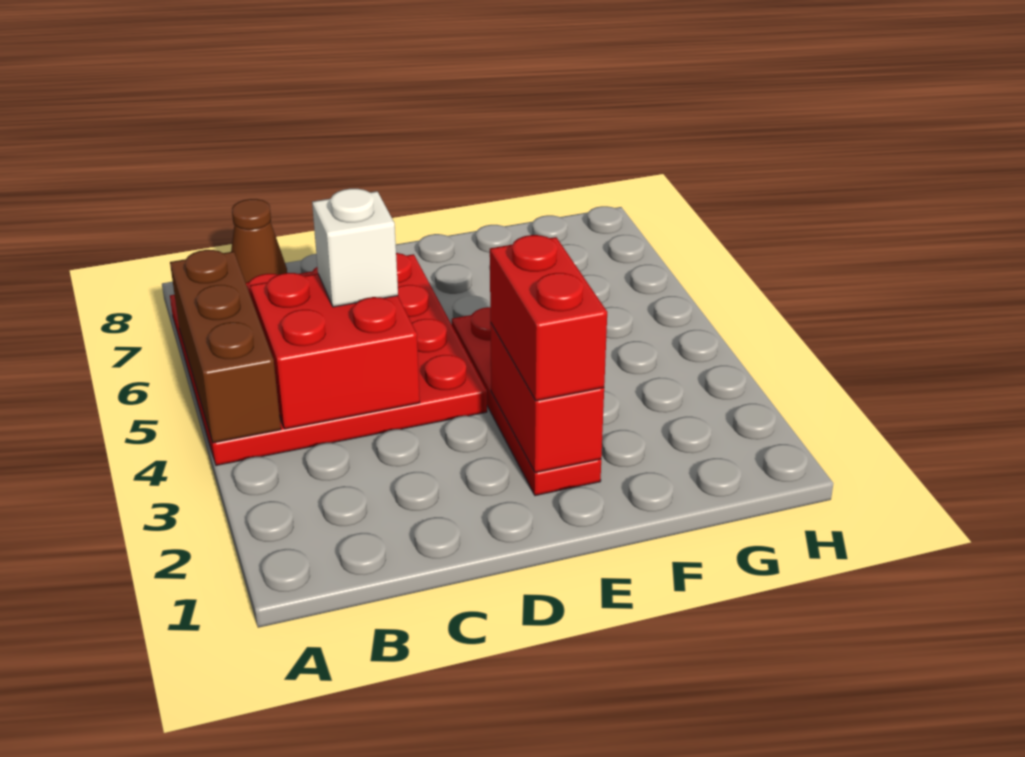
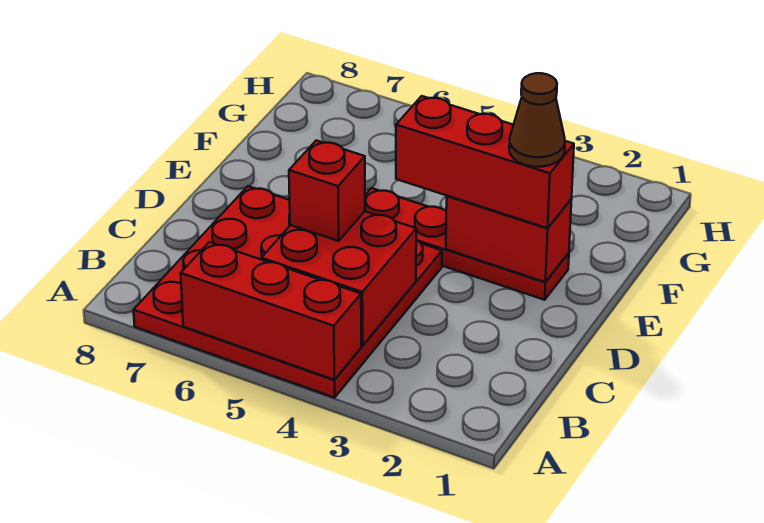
brown 1x3 brick [170,250,281,443] -> red 1x3 brick [181,242,361,380]
brown 1x1 cone [231,199,287,283] -> brown 1x1 cone moved to [509,73,565,167]
white 1x1 brick [312,189,398,307] -> red 1x1 brick [289,140,365,241]
red 1x2 brick [490,235,607,401] -> red 1x3 brick [396,96,574,228]

